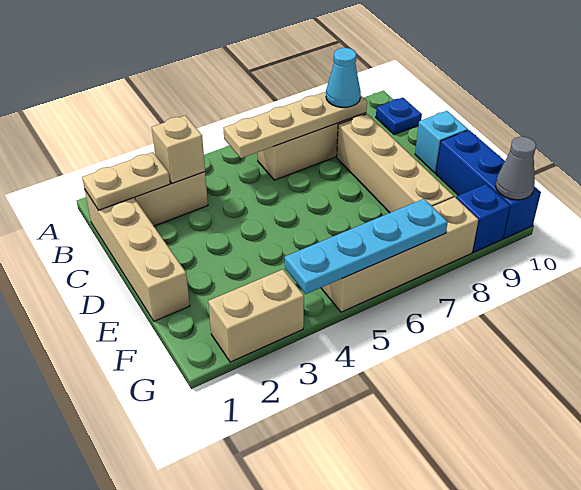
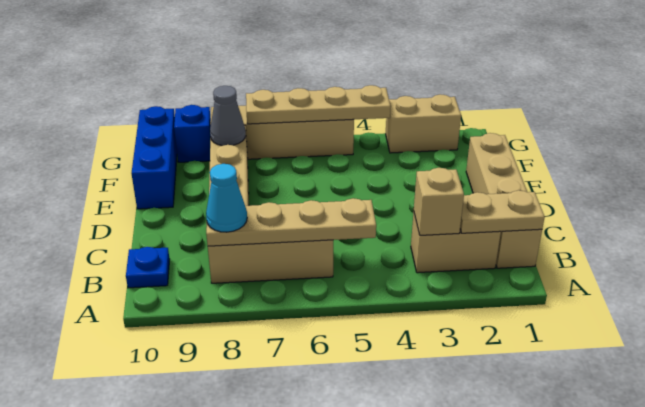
cyan 1x1 brick [415,111,468,173] -> none
cyan 1x4 plate [285,199,448,294] -> tan 1x4 plate [246,85,391,124]
grey 1x1 cone [496,137,536,200] -> grey 1x1 cone moved to [210,86,246,146]

